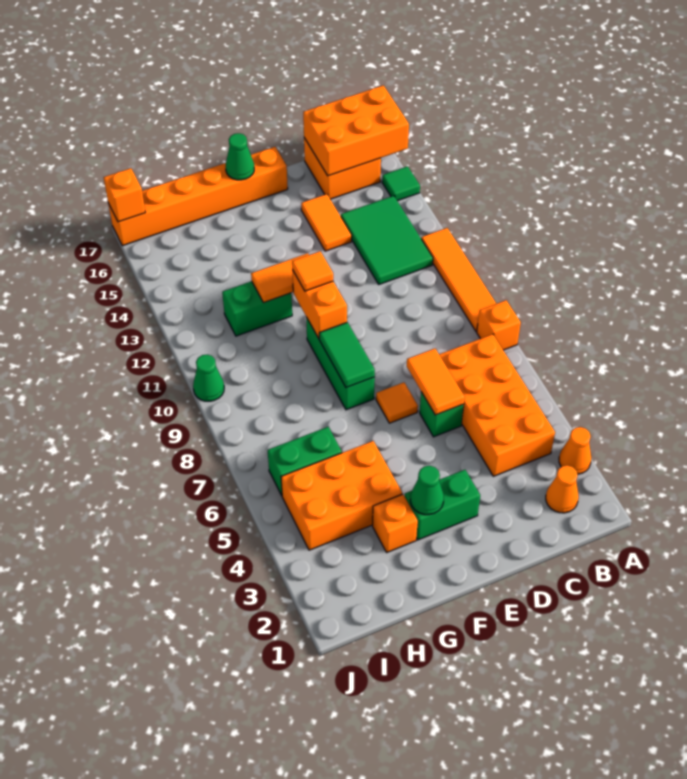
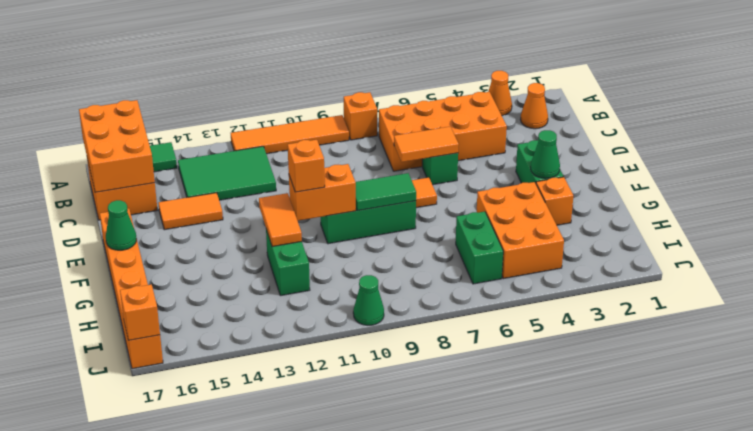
orange 1x1 tile [292,251,333,291] -> orange 1x1 brick [288,140,325,192]

